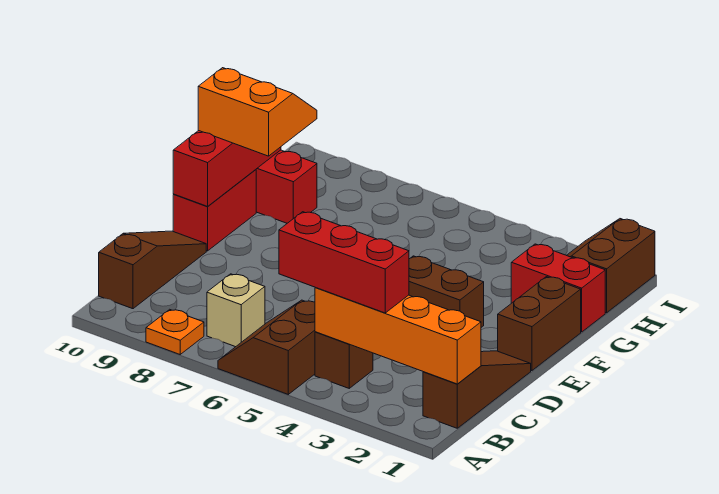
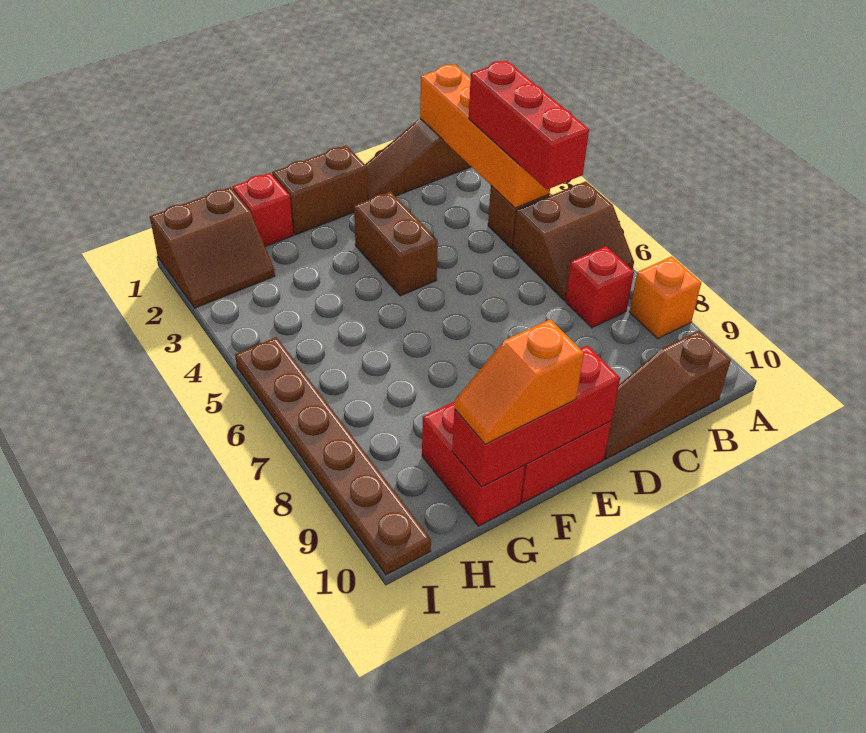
orange 1x1 plate [146,309,204,354] -> orange 1x1 brick [630,256,701,338]
tan 1x1 brick [207,274,265,347] -> red 1x1 brick [565,246,634,328]
orange 2x2 slope [198,68,317,156] -> orange 1x2 slope [454,319,584,444]
red 1x2 brick [511,244,605,332] -> red 1x1 brick [233,173,293,247]
none -> brown 1x6 plate [235,337,431,575]

